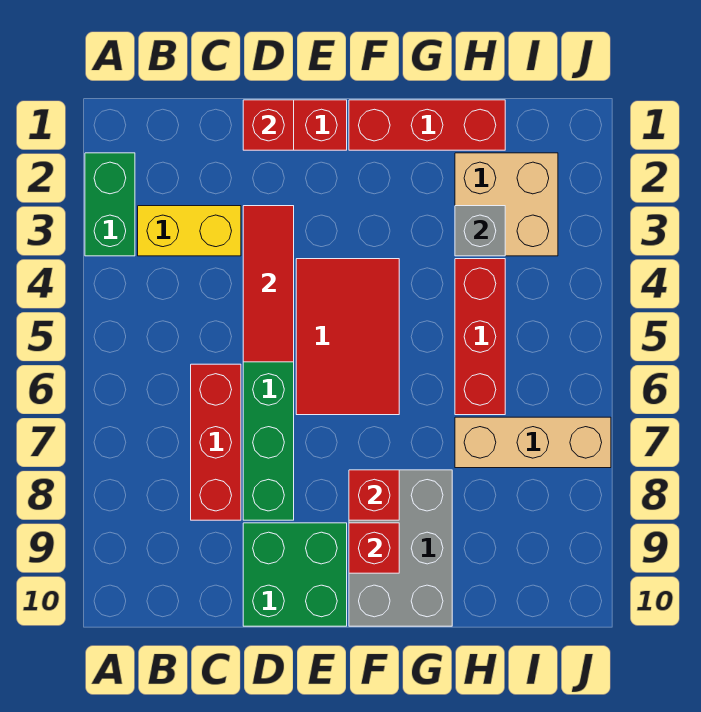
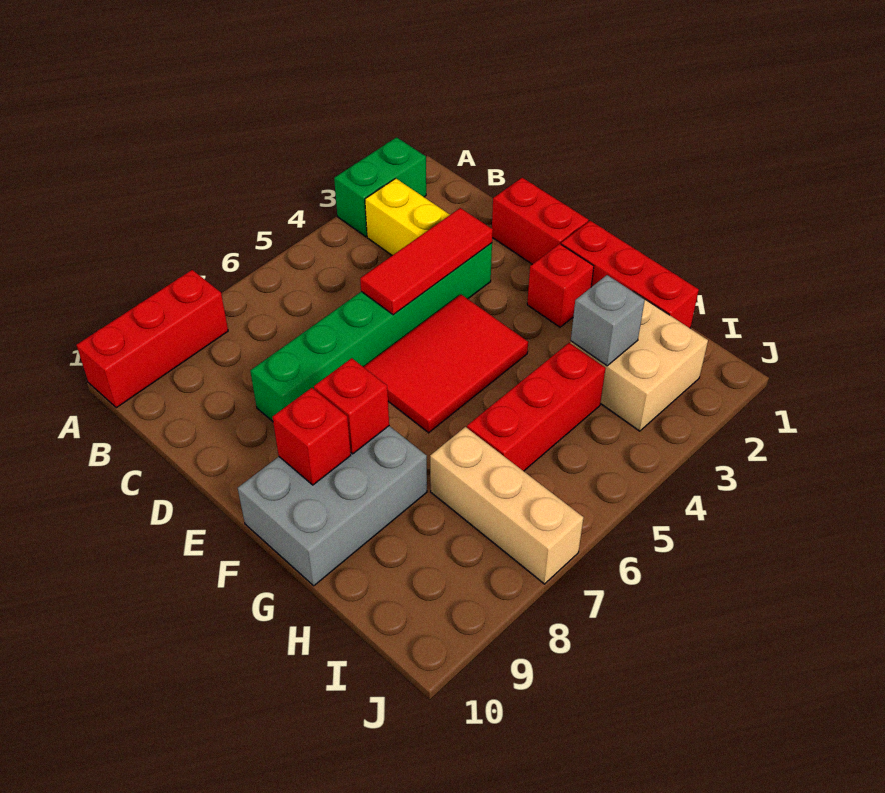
red 1x3 brick [191,364,241,520] -> red 1x3 brick moved to [77,270,228,408]
red 1x1 brick [243,100,294,150] -> red 1x1 brick moved to [527,244,594,327]
green 2x2 brick [243,523,347,626] -> none

